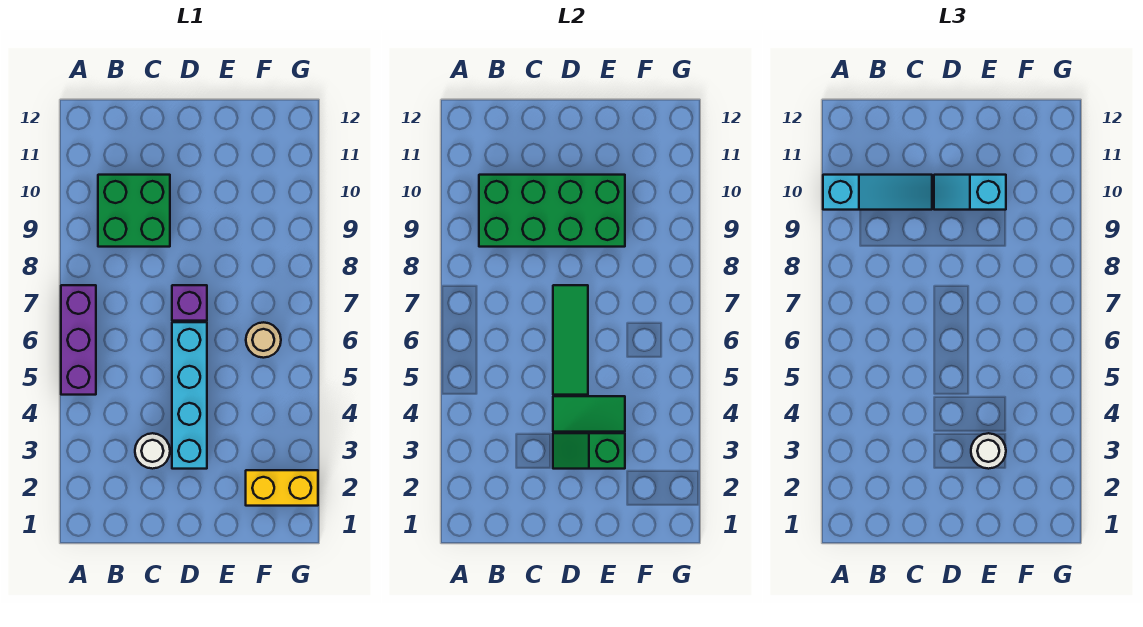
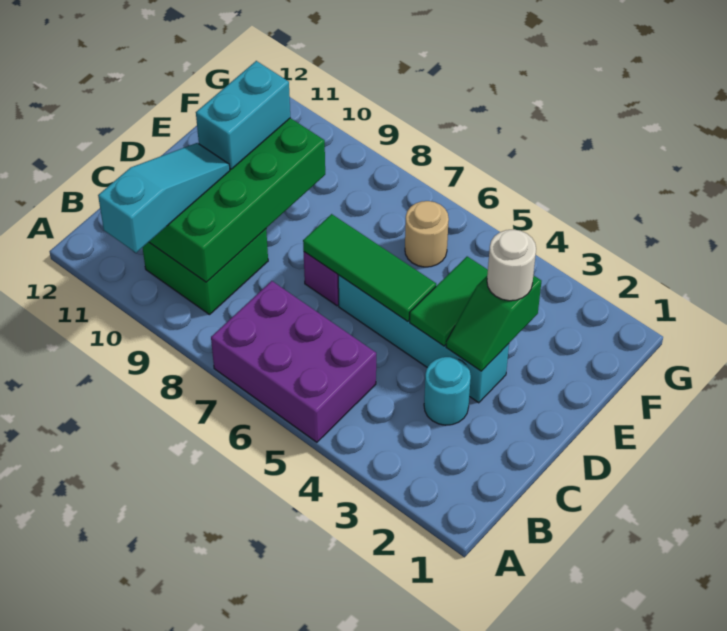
purple 1x3 brick [61,285,96,395] -> purple 2x3 brick [211,281,376,442]
white 1x1 round brick [135,433,170,469] -> cyan 1x1 round brick [424,357,471,425]
cyan 1x2 slope [934,175,1006,210] -> cyan 1x2 brick [196,61,290,169]
yellow 1x2 brick [246,470,318,506] -> none

